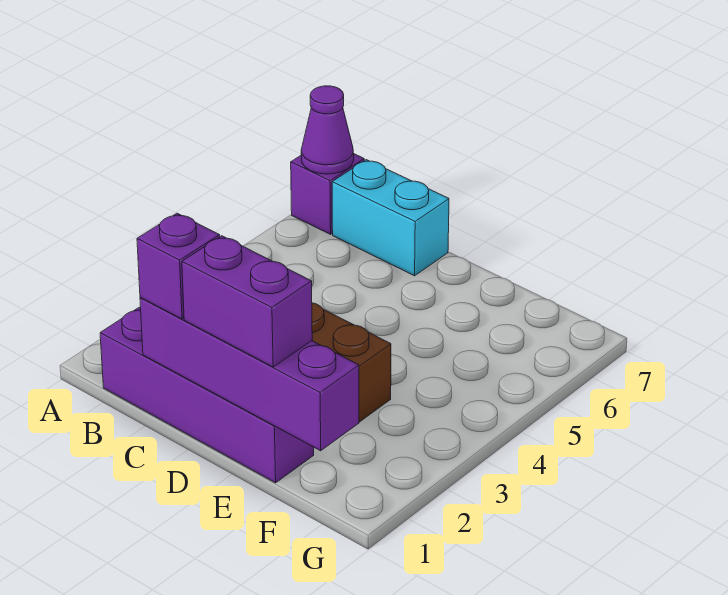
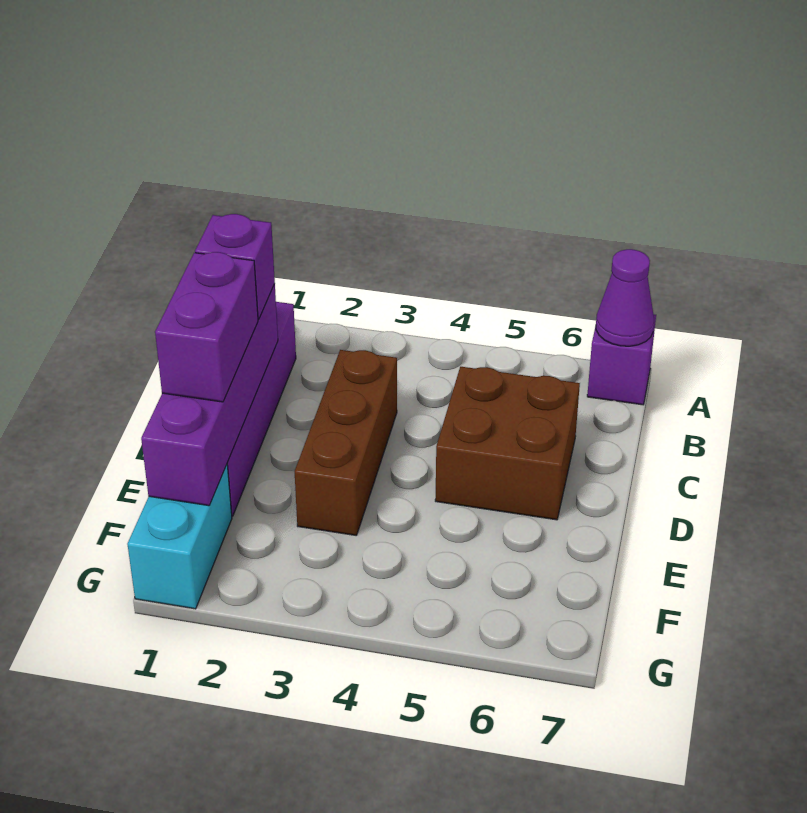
cyan 1x2 brick [332,160,449,276] -> cyan 1x2 brick moved to [127,465,232,609]
none -> brown 2x2 brick [435,367,580,520]

